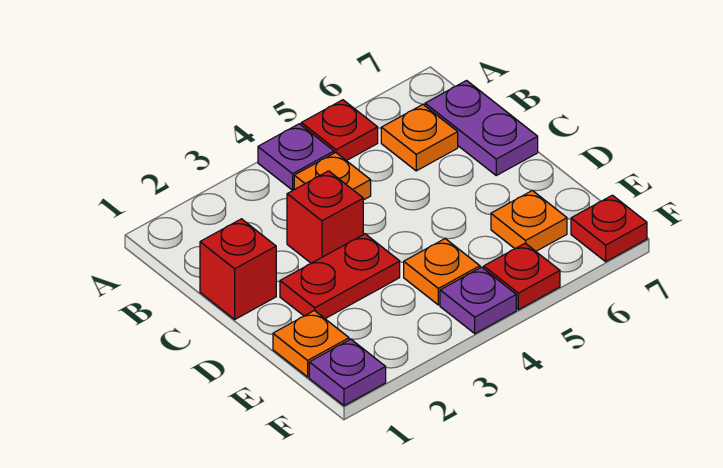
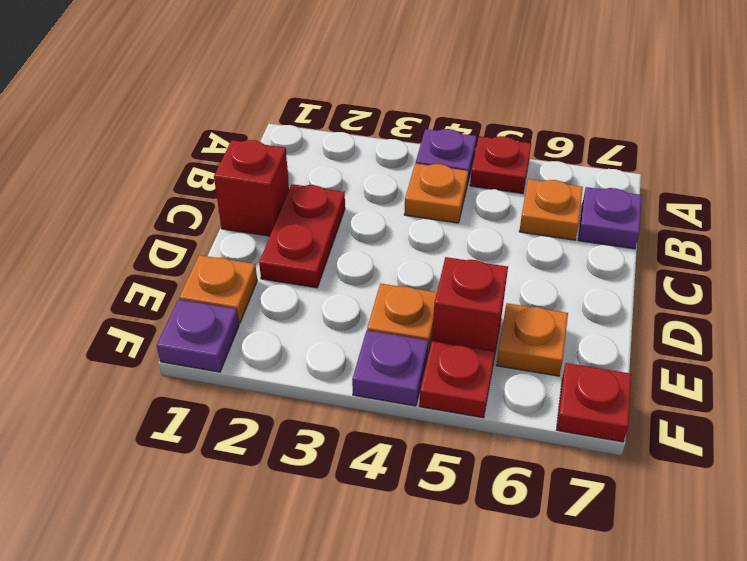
purple 1x2 plate [425,81,538,175] -> purple 1x1 plate [578,187,641,249]
red 1x1 brick [287,171,363,263] -> red 1x1 brick moved to [432,257,508,357]
red 1x2 plate [280,234,400,319] -> red 1x2 plate turned to [259,184,345,288]

